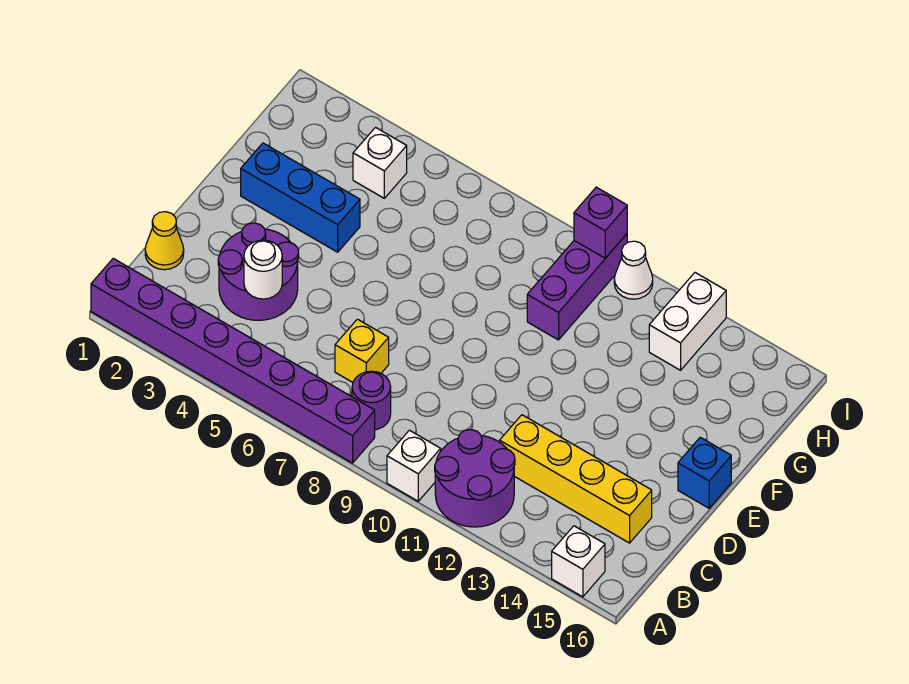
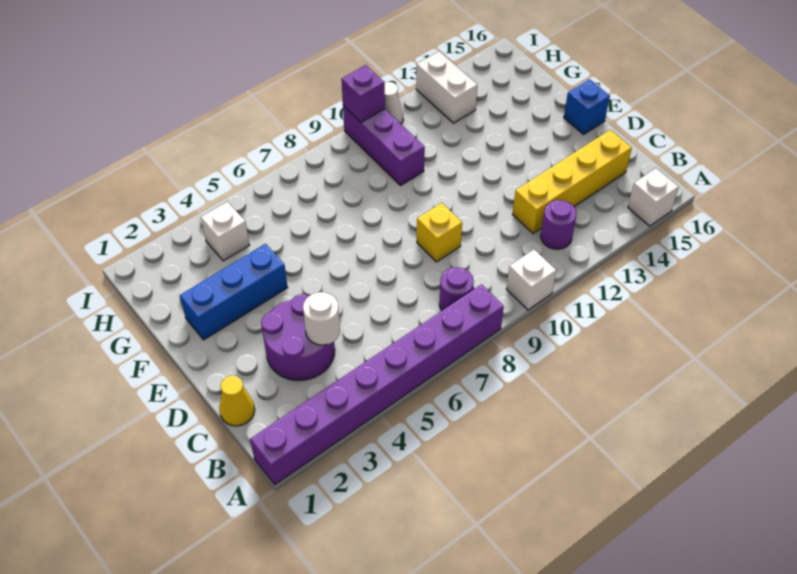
purple 2x2 round brick [435,430,515,527] -> purple 1x1 round brick [541,200,577,249]
yellow 1x1 brick [335,319,389,382] -> yellow 1x1 brick moved to [417,203,462,262]

